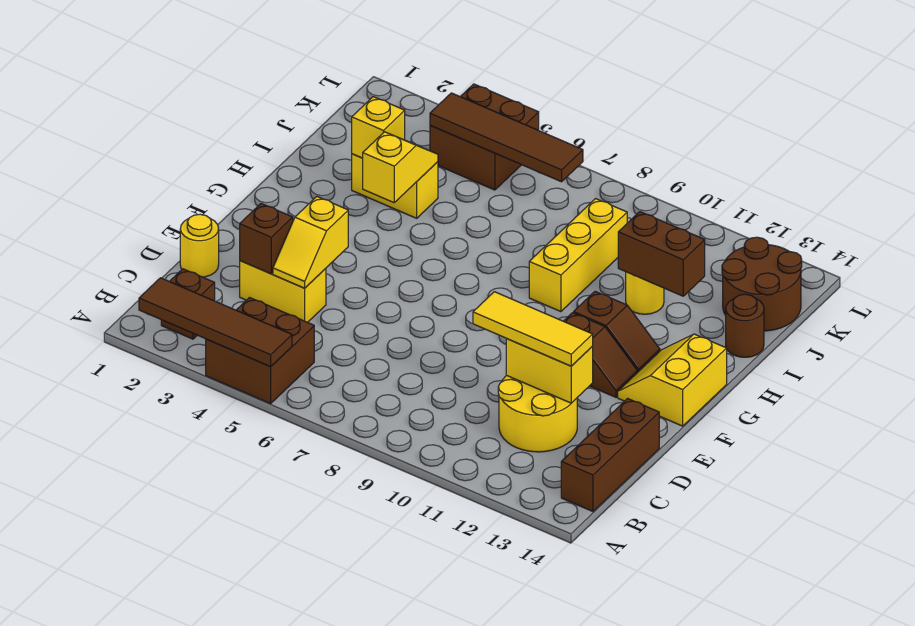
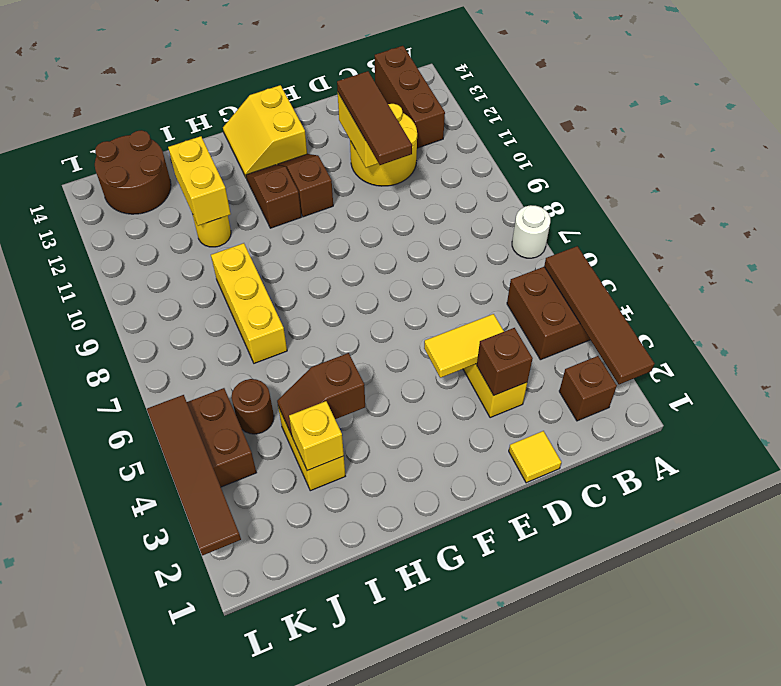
none -> white 1x1 round brick [512,205,550,258]
brown 1x3 brick [561,399,659,511] -> brown 1x3 brick turned to [375,46,445,148]
yellow 1x1 round brick [180,214,219,277] -> yellow 1x1 tile [509,431,561,483]
yellow 1x2 slope [273,197,348,288] -> yellow 1x2 tile [424,314,504,378]
yellow 1x3 tile [473,292,593,366] -> brown 1x3 tile [337,71,412,165]
yellow 2x2 slope [618,334,727,426] -> yellow 2x2 slope turned to [223,85,307,177]
yellow 1x2 slope [363,132,438,203] -> brown 1x2 slope [277,353,365,435]
yellow 1x3 brick [529,199,627,312] -> yellow 1x3 brick turned to [211,243,287,363]
brown 1x2 brick [618,212,705,296] -> yellow 1x2 brick [168,136,231,226]
brown 1x1 round brick [726,294,764,357] -> brown 1x1 round brick moved to [232,379,274,434]
brown 1x4 tile [430,93,583,182] -> brown 1x4 tile moved to [147,395,241,555]

